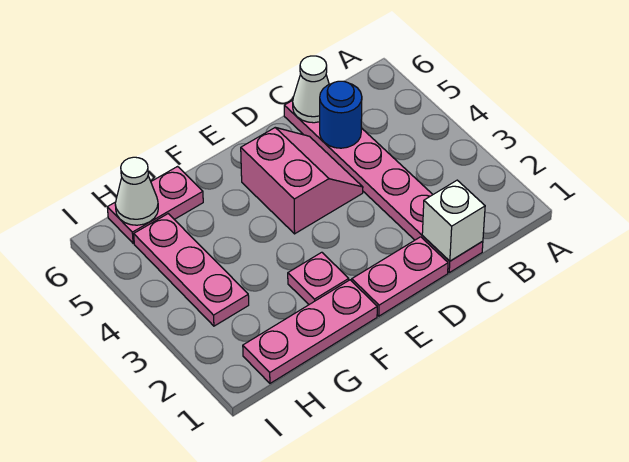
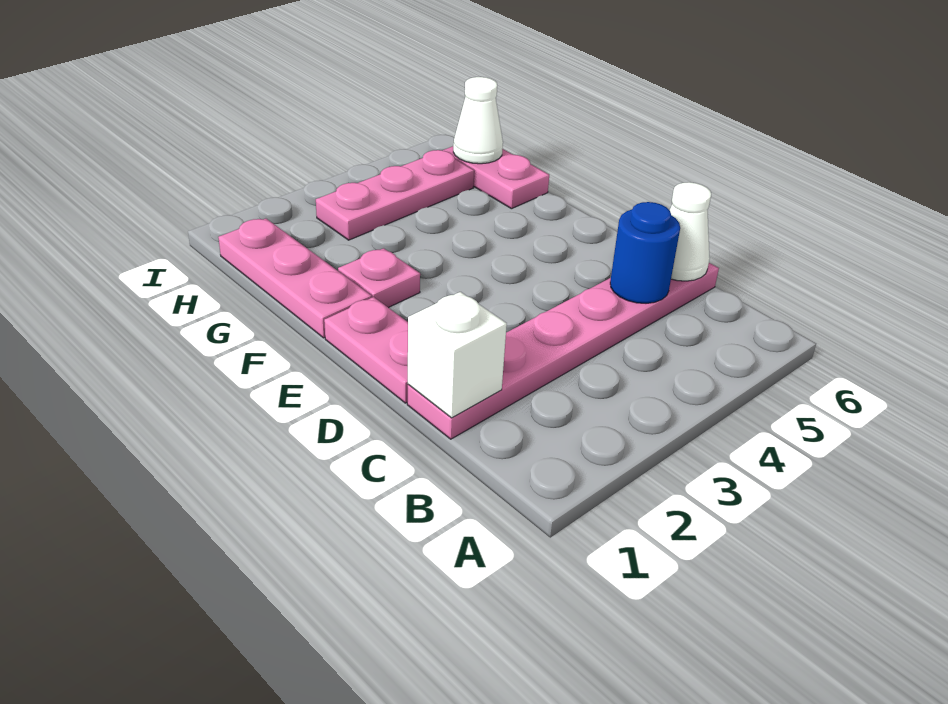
pink 2x2 slope [241,128,363,234] -> none

